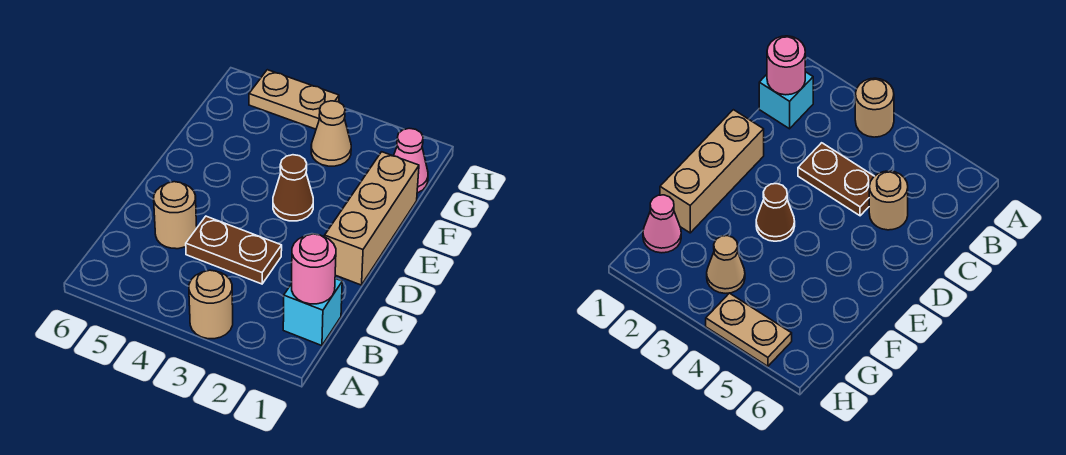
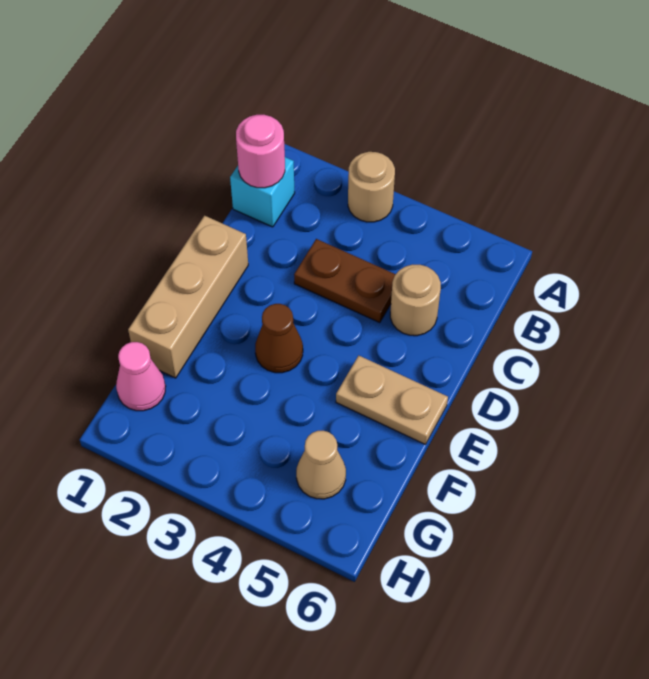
tan 1x1 cone [311,101,351,166] -> tan 1x1 cone moved to [296,431,346,499]
tan 1x2 plate [249,70,339,129] -> tan 1x2 plate moved to [336,356,448,444]

